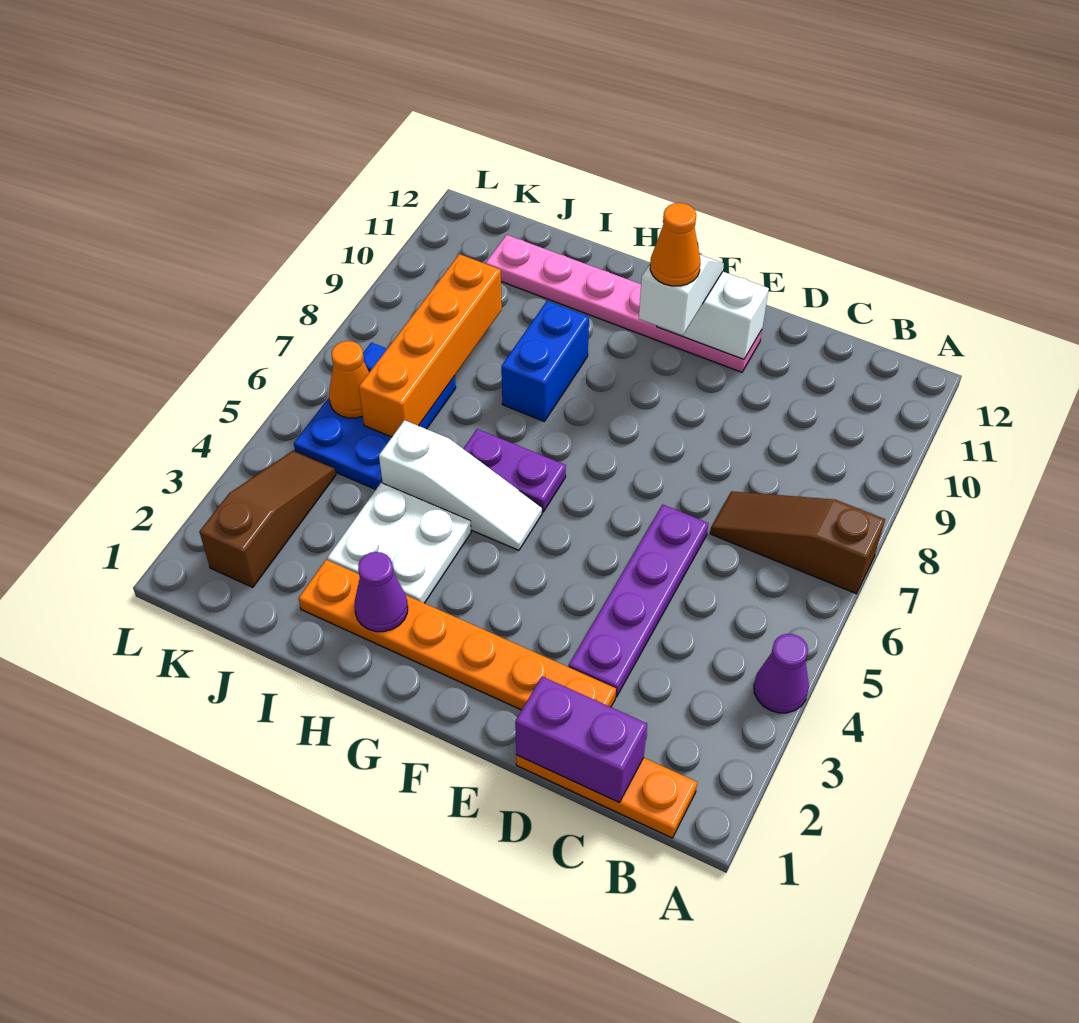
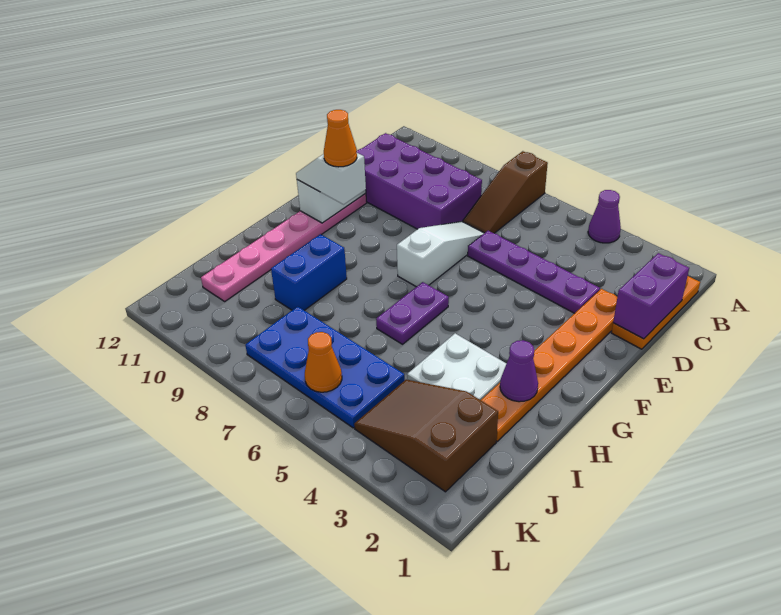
none -> purple 2x4 brick [357,133,482,229]
white 1x3 slope [379,420,542,550] -> white 1x3 slope moved to [397,221,484,287]
blue 1x2 brick [501,301,589,421] -> blue 1x2 brick turned to [271,234,347,310]
blue 2x3 plate [294,342,456,489] -> blue 2x4 plate [245,306,405,428]
orange 1x4 brick [359,254,502,437] -> none
brown 1x3 slope [199,450,336,587] -> brown 2x3 slope [354,379,498,492]

